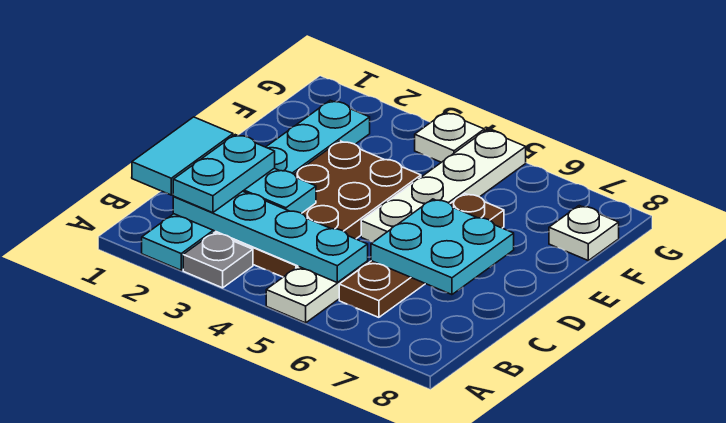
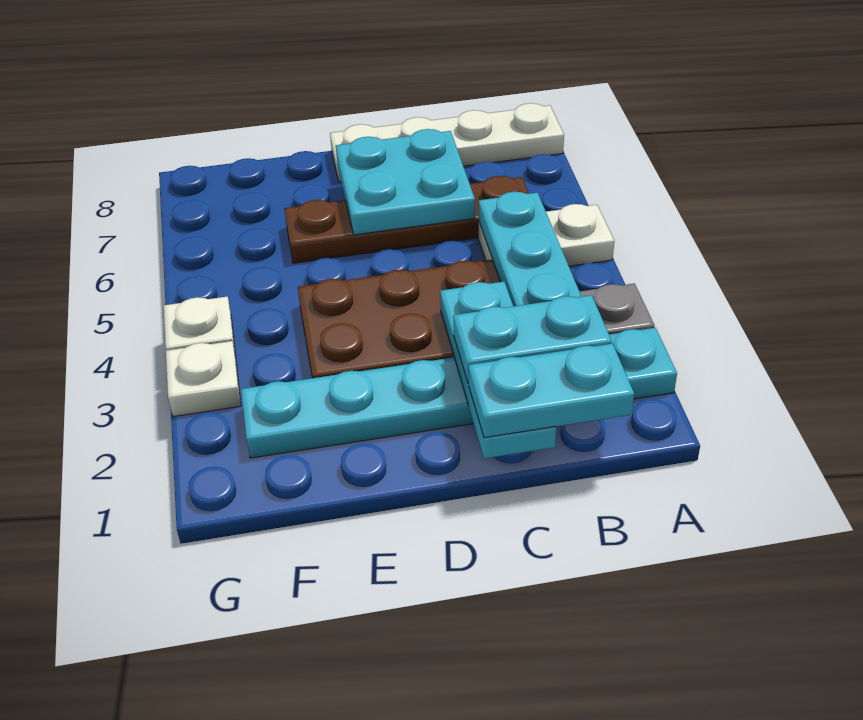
cyan 1x2 tile [132,117,233,195] -> cyan 1x2 plate [469,344,634,438]
white 1x4 plate [361,130,526,242] -> white 1x4 plate moved to [330,103,564,182]
white 1x1 plate [549,206,619,261] -> white 1x1 plate moved to [166,341,241,417]

